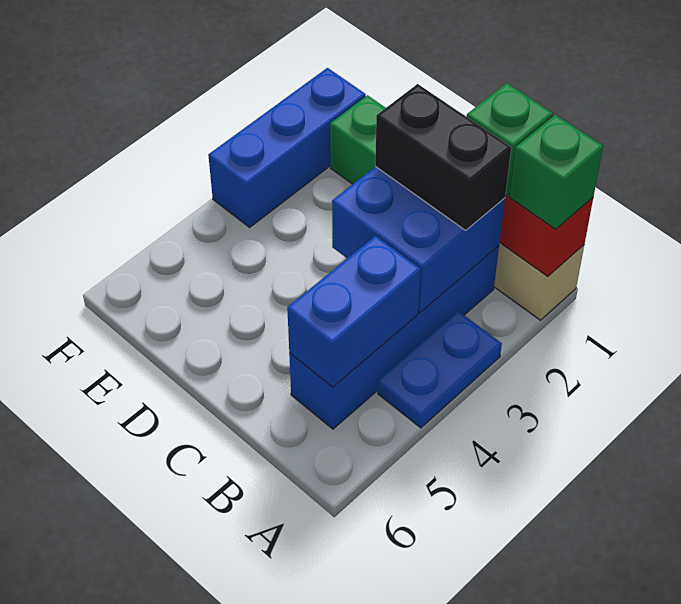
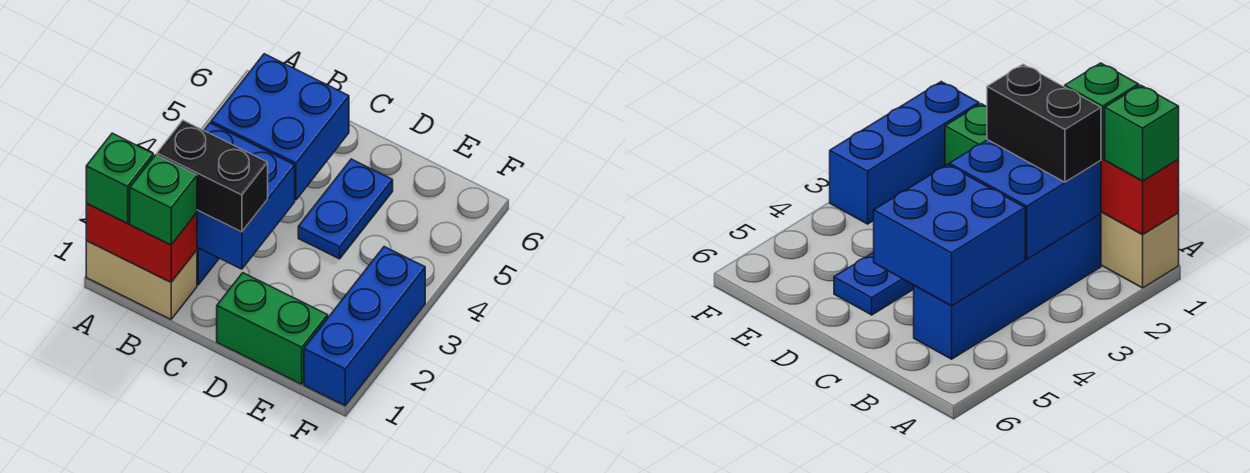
blue 1x2 plate [378,311,502,428] -> blue 1x2 plate moved to [298,159,393,259]
blue 1x2 brick [287,236,421,387] -> blue 2x2 brick [211,54,349,200]

